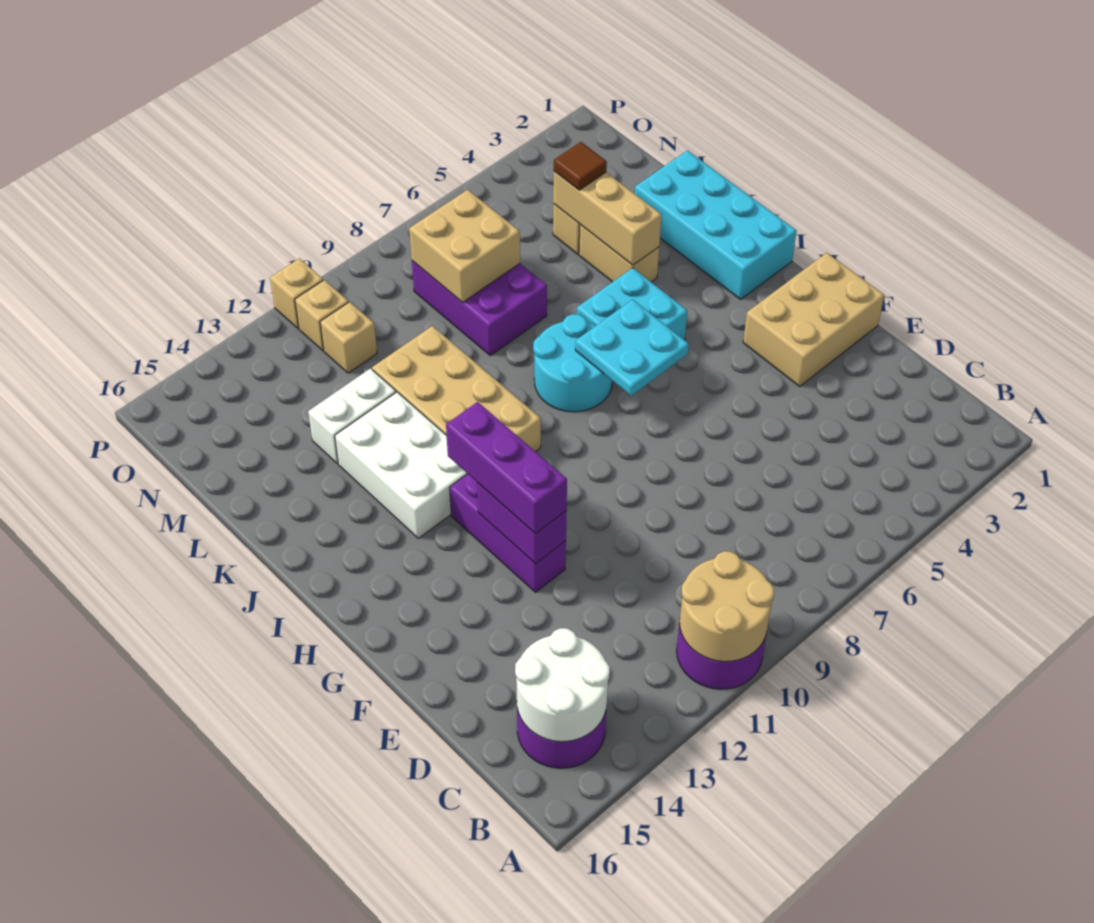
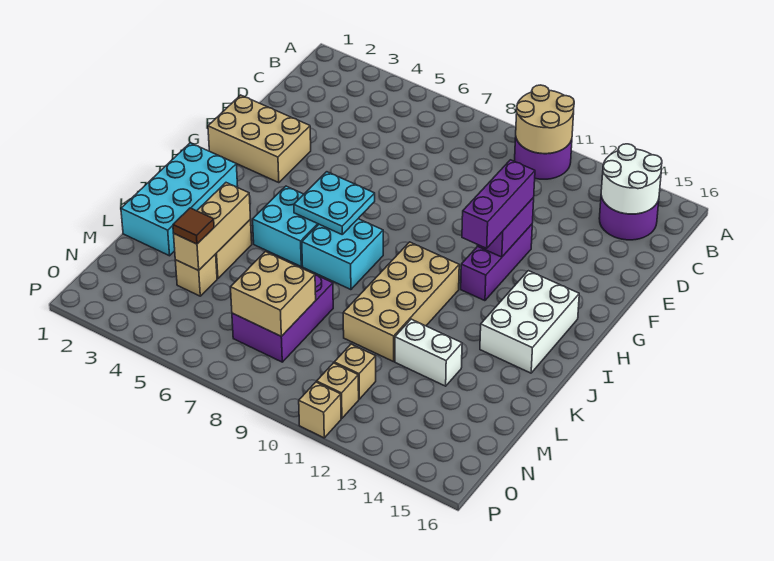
cyan 2x2 round brick [533,314,612,412] -> cyan 2x2 brick [302,219,383,290]
white 2x3 brick [335,392,467,538] -> white 2x3 brick moved to [480,271,579,373]

